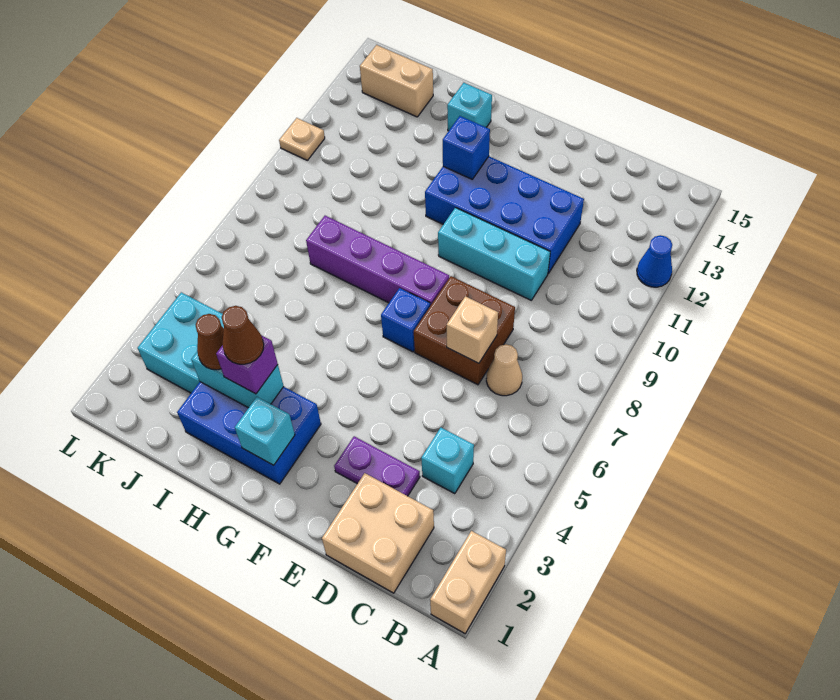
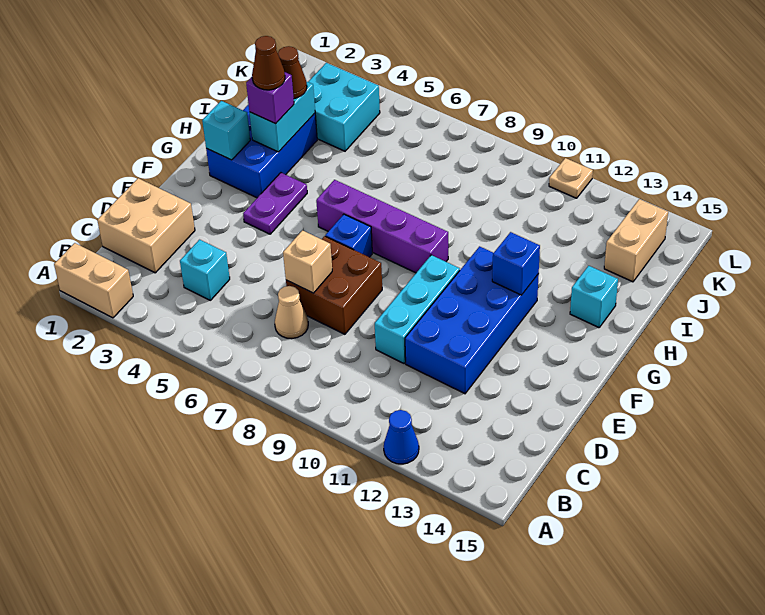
purple 1x2 plate [334,436,420,496] -> purple 1x2 plate moved to [243,173,307,234]
purple 1x4 brick [306,216,449,306] -> purple 1x4 brick turned to [316,180,448,273]

